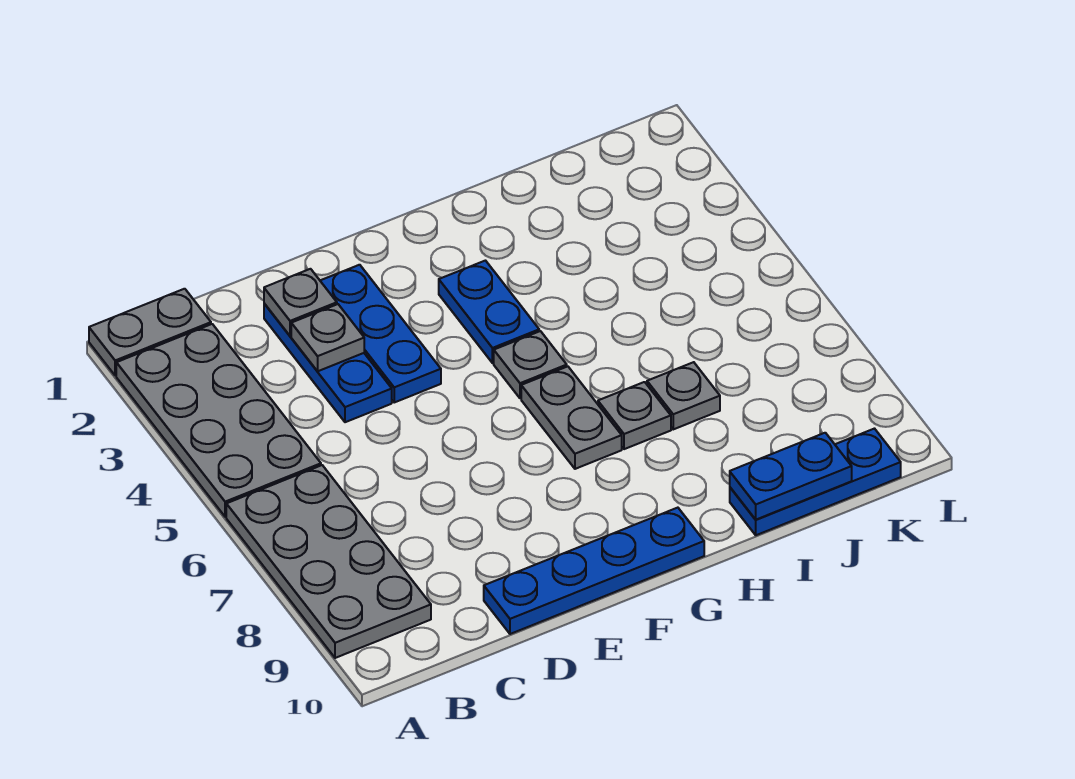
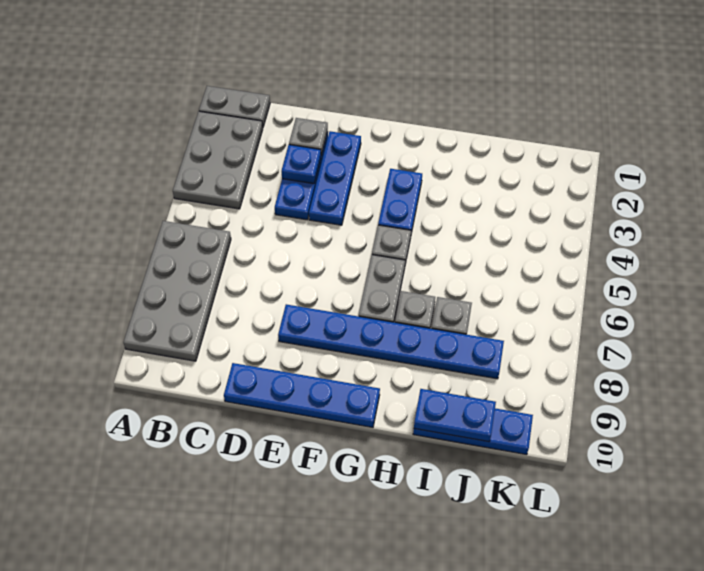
grey 2x4 plate [116,324,321,517] -> grey 2x3 plate [173,111,263,209]
grey 1x1 plate [291,304,364,371] -> blue 1x1 plate [282,145,321,184]
none -> blue 1x6 plate [278,304,504,379]

